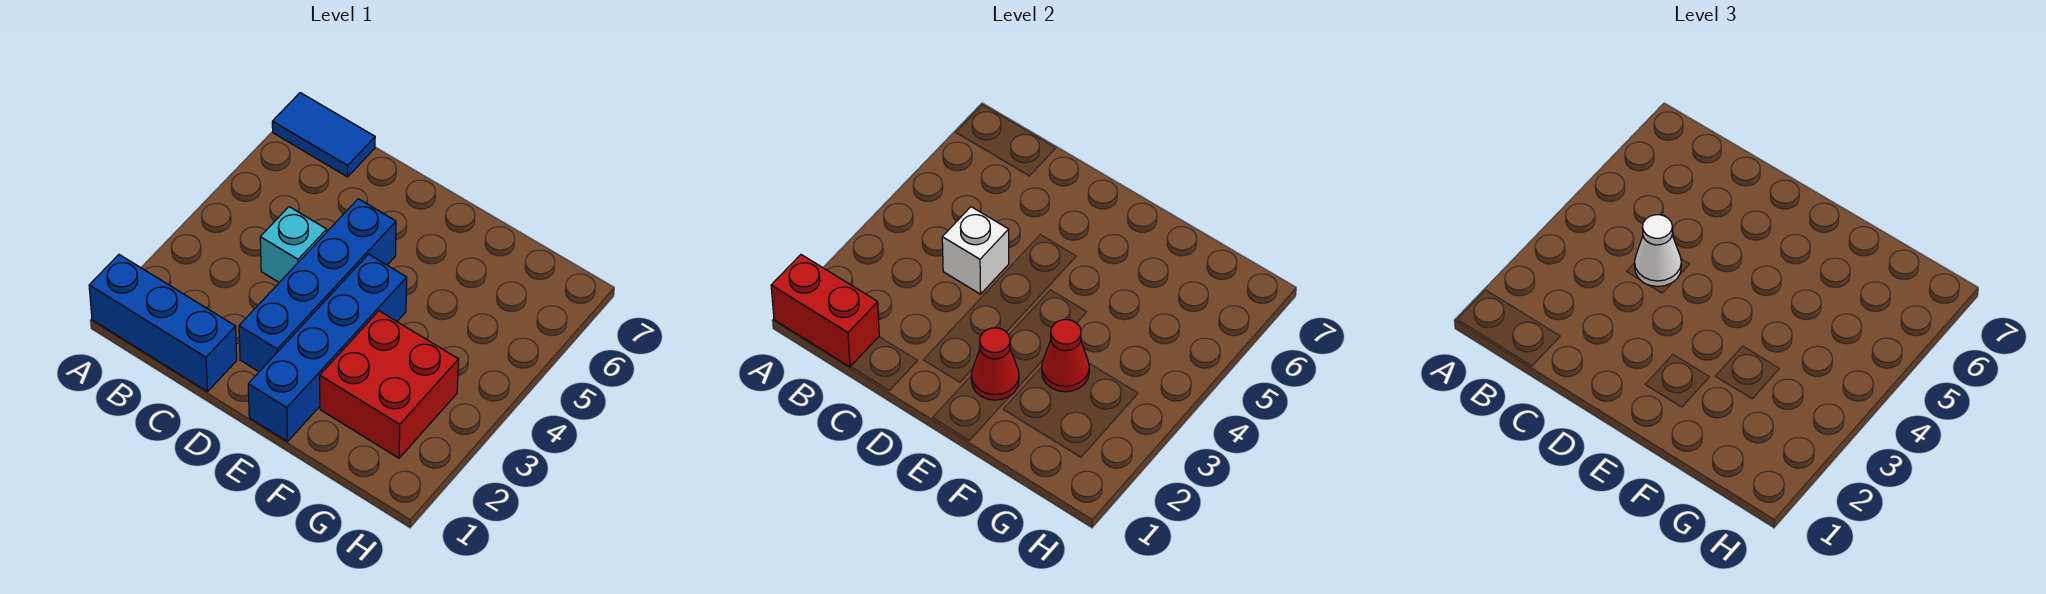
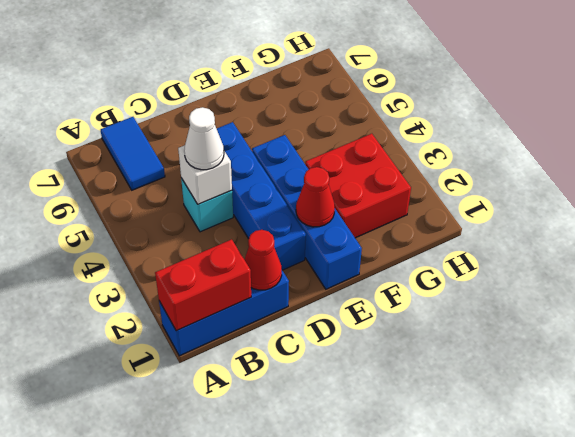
blue 1x2 tile [272,93,375,177] -> blue 1x2 tile turned to [101,117,165,190]
red 1x1 cone [1042,320,1089,392] -> red 1x1 cone moved to [244,230,282,290]

